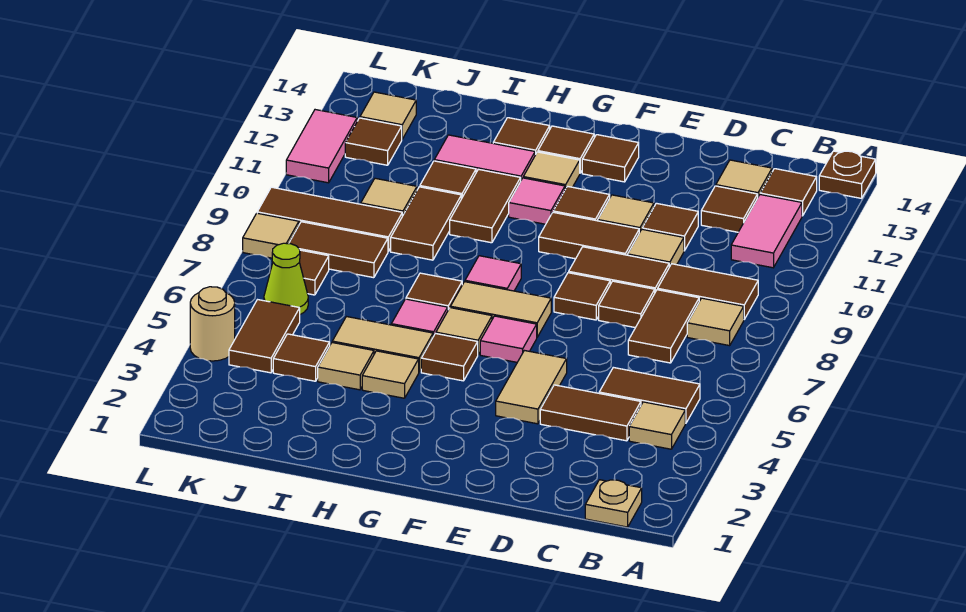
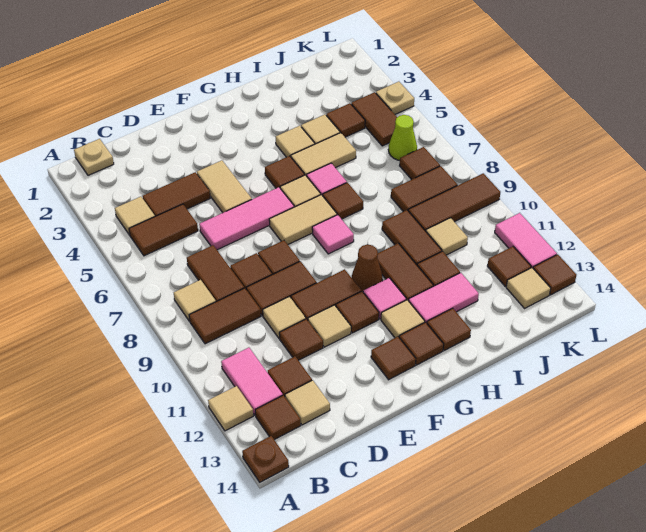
pink 1x1 tile [480,316,537,362] -> pink 1x3 tile [199,187,294,250]
none -> brown 1x1 cone [352,245,382,292]
tan 1x1 round brick [190,287,235,361] -> tan 1x1 plate [376,82,414,114]
tan 1x1 tile [243,213,299,258] -> tan 1x1 tile moved to [208,386,253,431]
none -> brown 1x1 tile [533,254,576,295]

